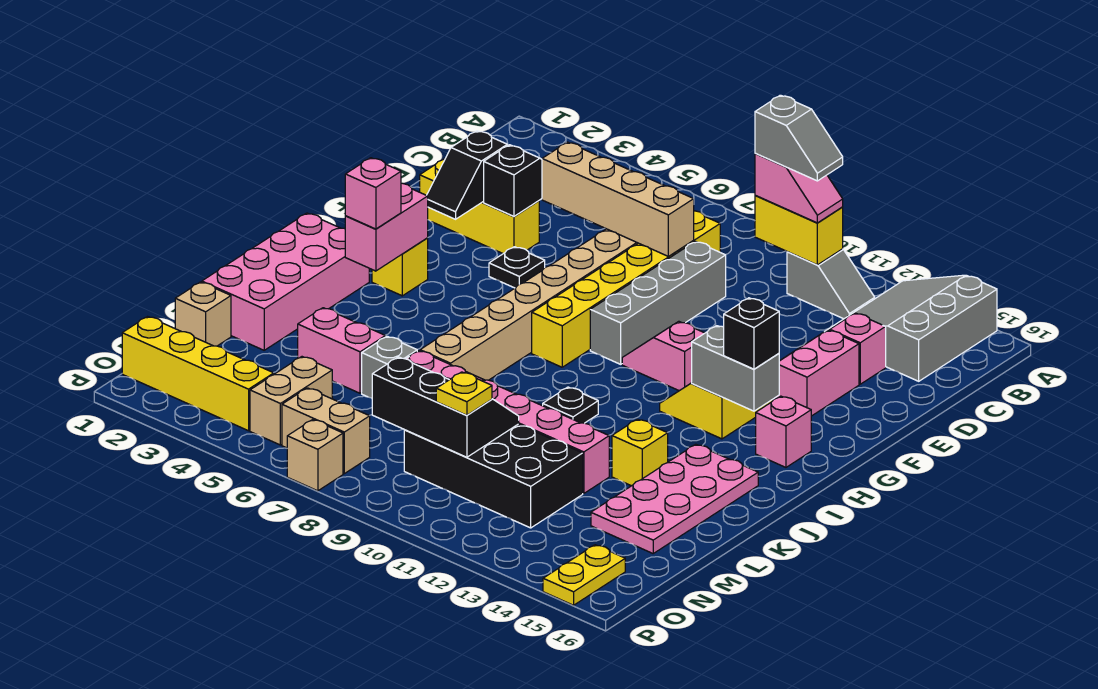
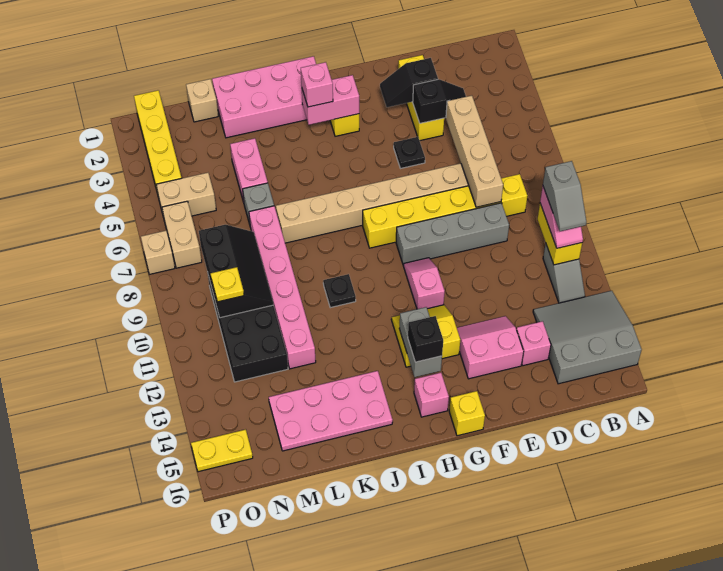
yellow 1x1 brick [612,419,668,486] -> yellow 1x1 brick moved to [449,391,485,436]

